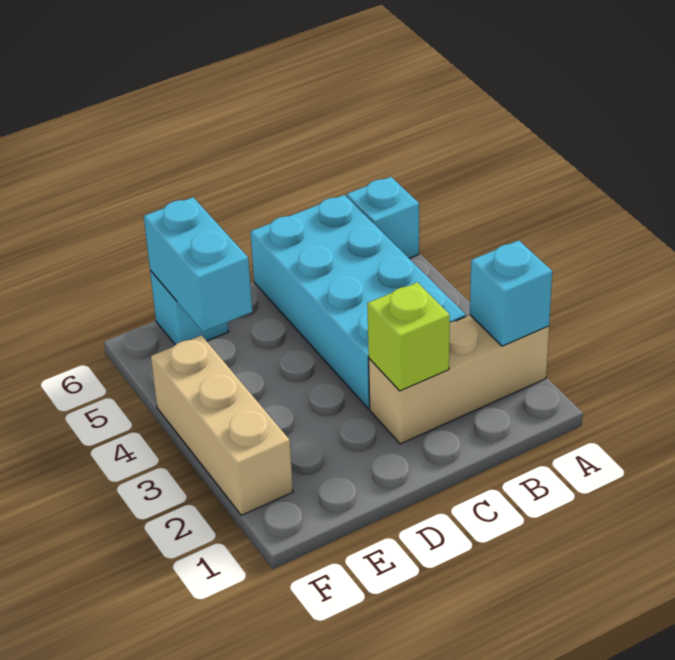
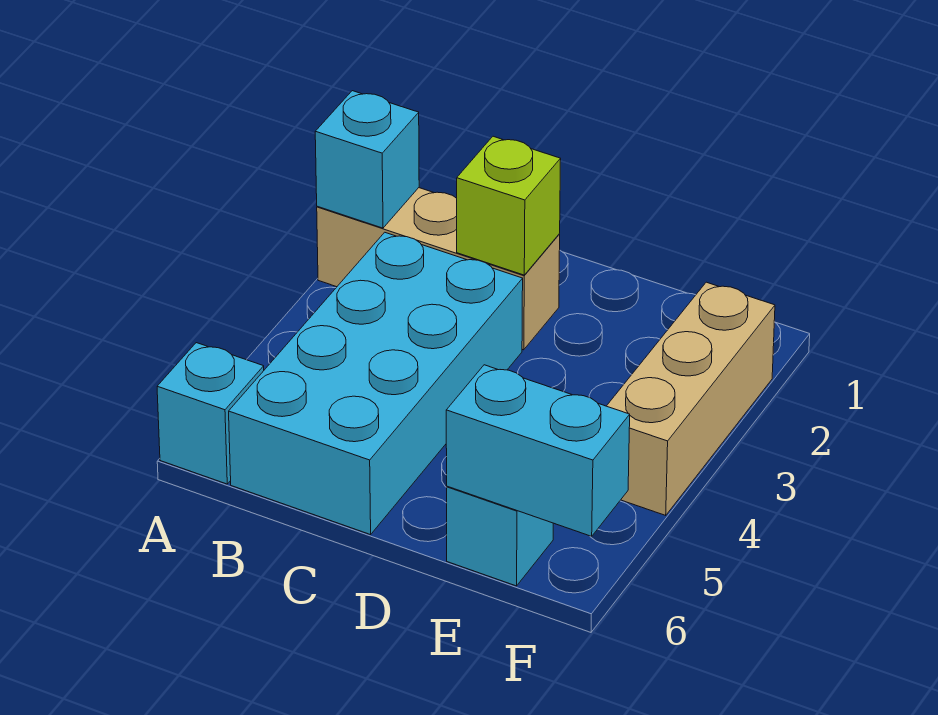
cyan 1x2 brick [144,197,252,332] -> cyan 1x2 brick turned to [446,365,630,536]

